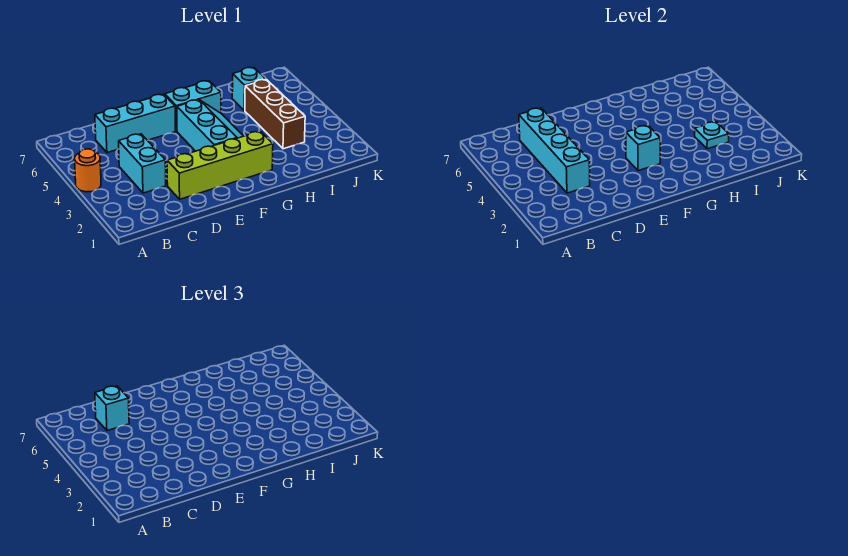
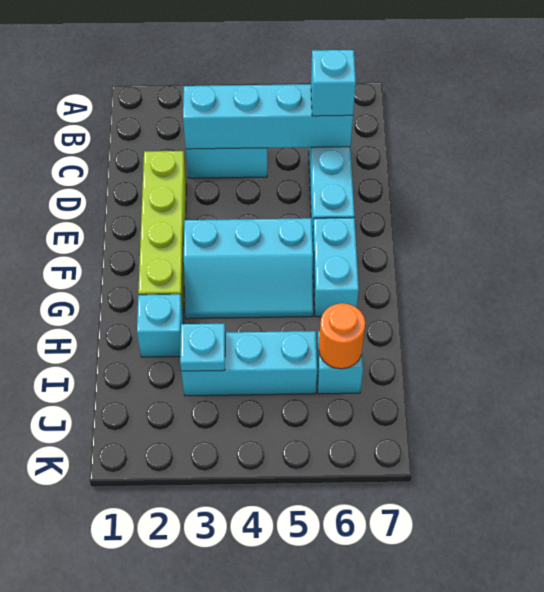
orange 1x1 round brick [75,149,101,192] -> orange 1x1 round brick moved to [319,303,365,369]
cyan 1x1 brick [626,125,660,171] -> cyan 1x1 brick moved to [137,294,184,357]
brown 1x3 brick [245,79,305,149] -> cyan 1x3 brick [181,331,317,396]

